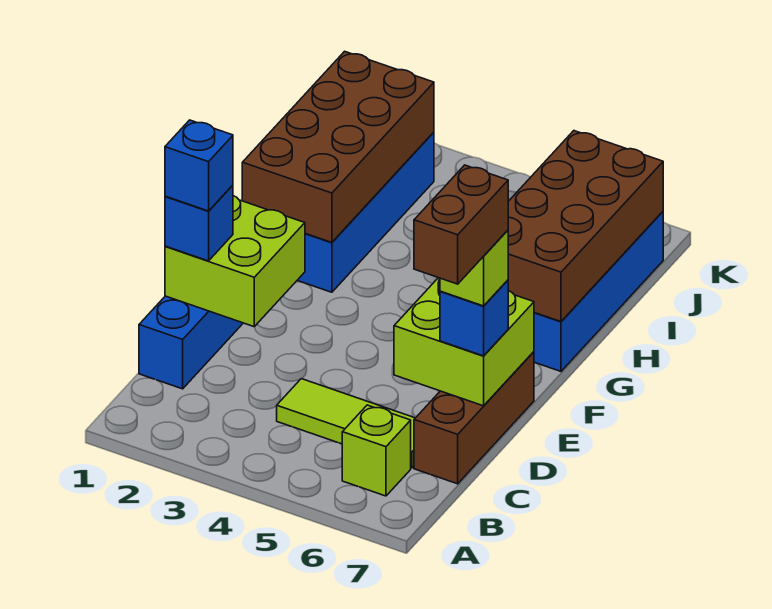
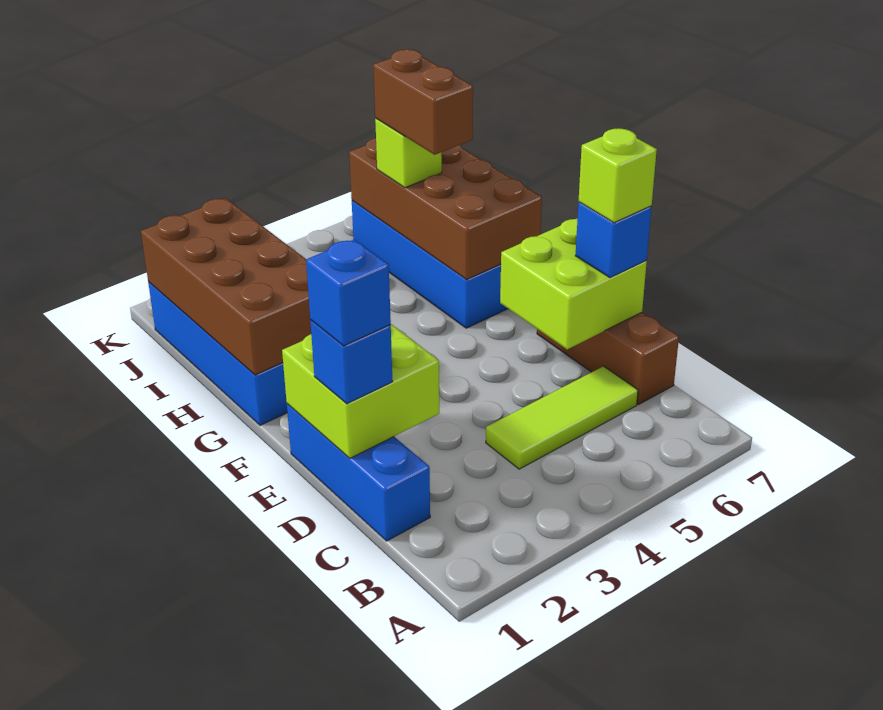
lime 1x1 brick [342,405,411,496] -> lime 1x1 brick moved to [375,119,442,188]
brown 1x2 brick [414,165,508,284] -> brown 1x2 brick moved to [373,49,473,155]

